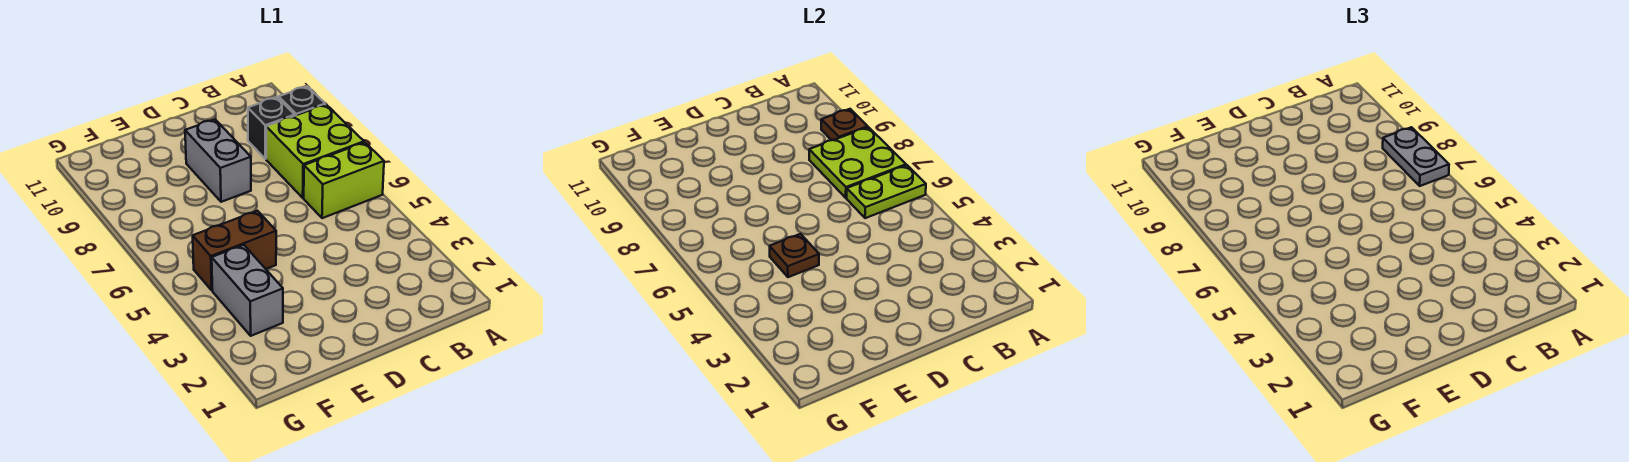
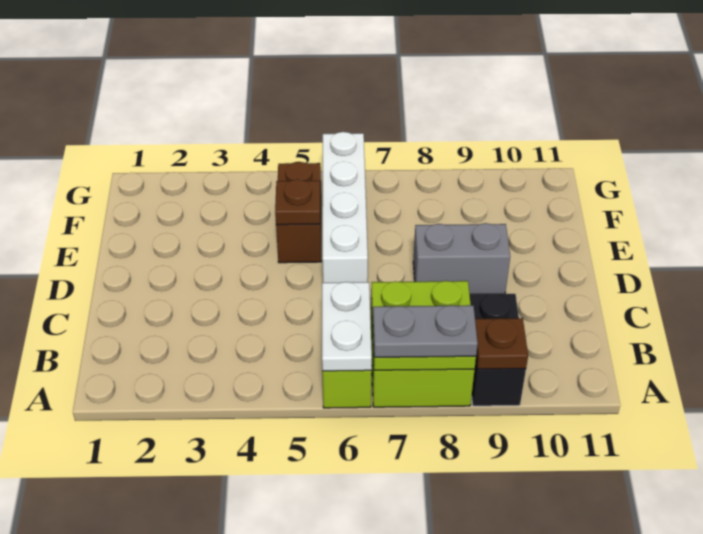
lime 1x2 plate [847,165,926,218] -> white 1x2 plate [322,282,372,371]
none -> white 1x4 brick [322,132,368,283]
grey 1x2 brick [212,245,283,336] -> none

